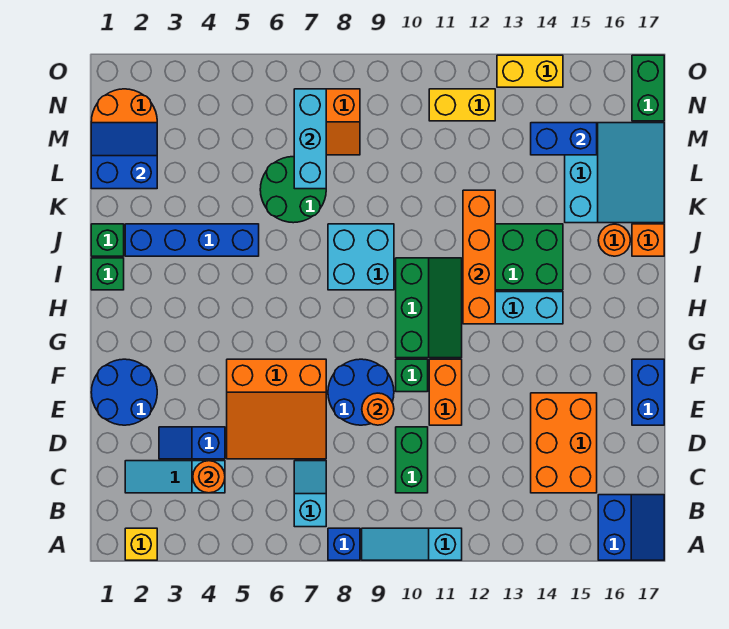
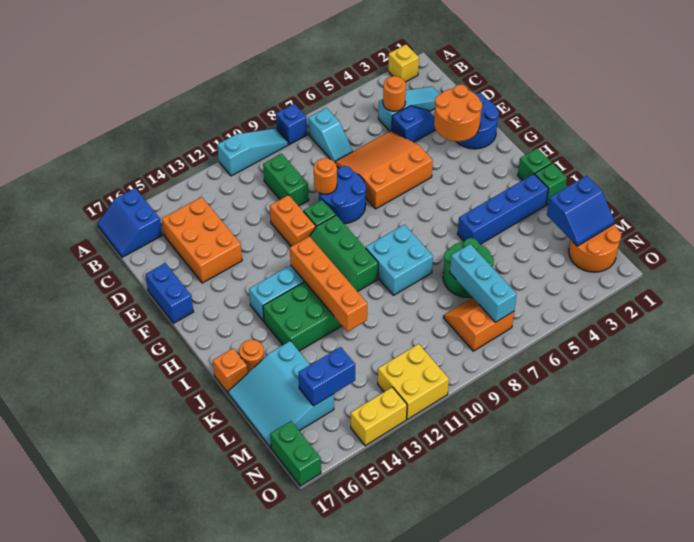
none -> orange 2x2 round brick [434,84,482,141]
yellow 1x2 brick [429,89,495,121] -> yellow 2x2 brick [378,344,449,419]

